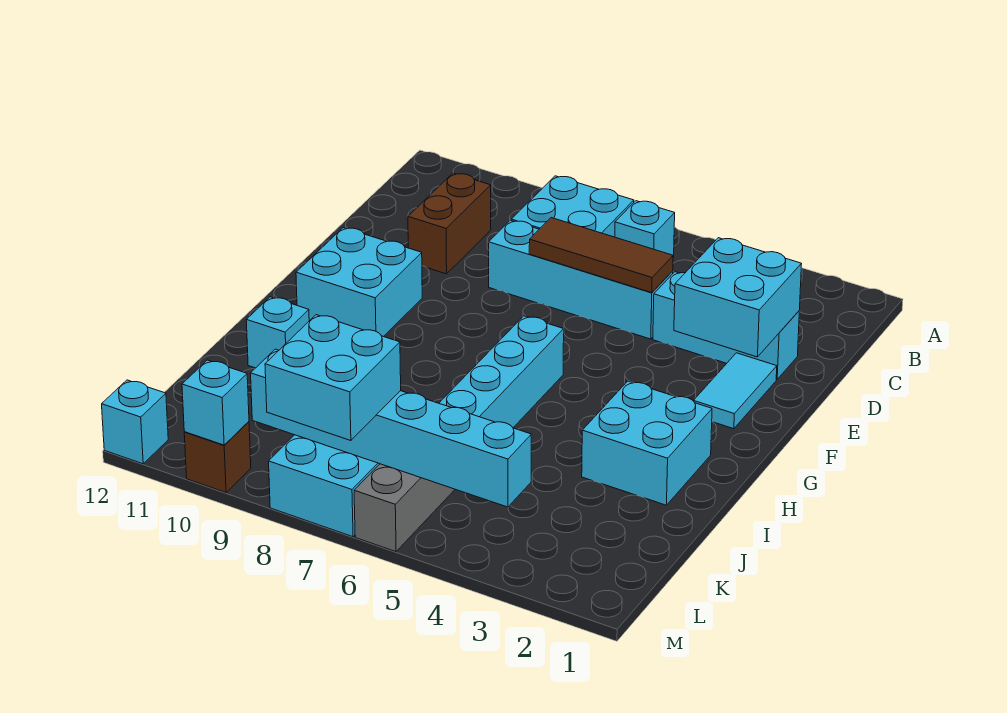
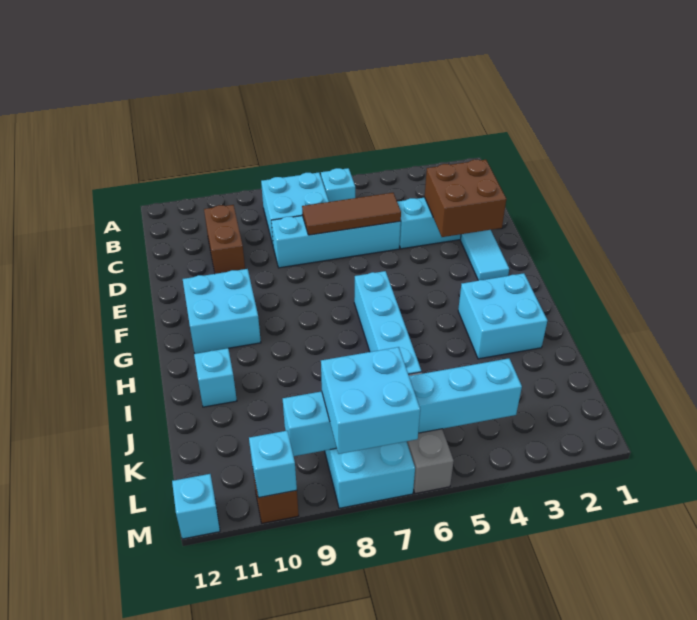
cyan 2x2 brick [674,238,801,357] -> brown 2x2 brick [425,160,506,237]

